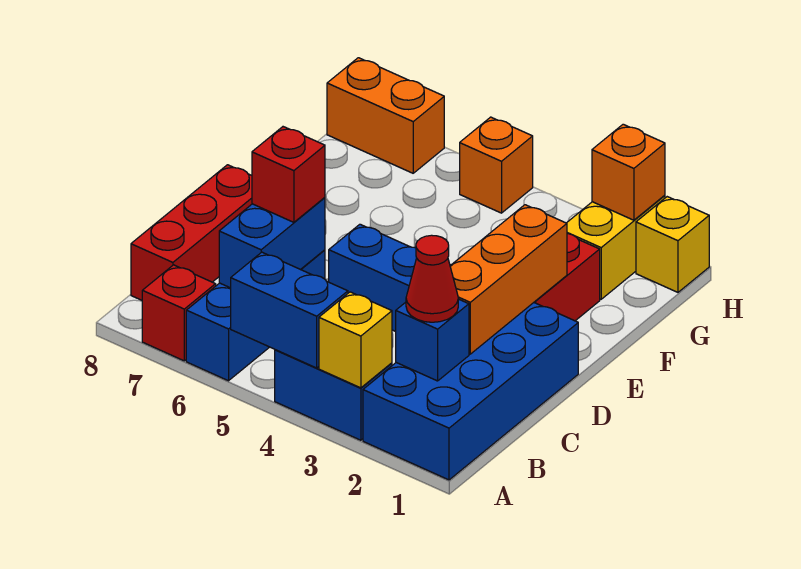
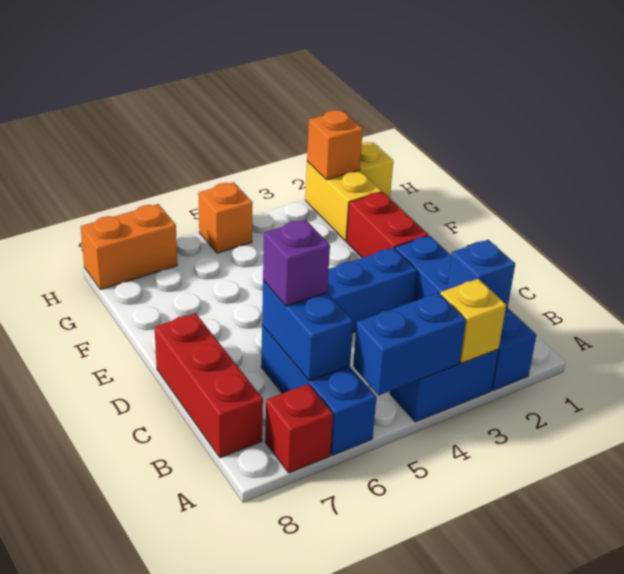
blue 2x4 brick [363,303,578,480] -> blue 1x4 brick [395,236,536,390]
red 1x1 cone [406,235,458,322] -> none
orange 1x3 brick [450,205,567,354] -> none
red 1x1 brick [252,127,325,222] -> purple 1x1 brick [263,220,330,306]

